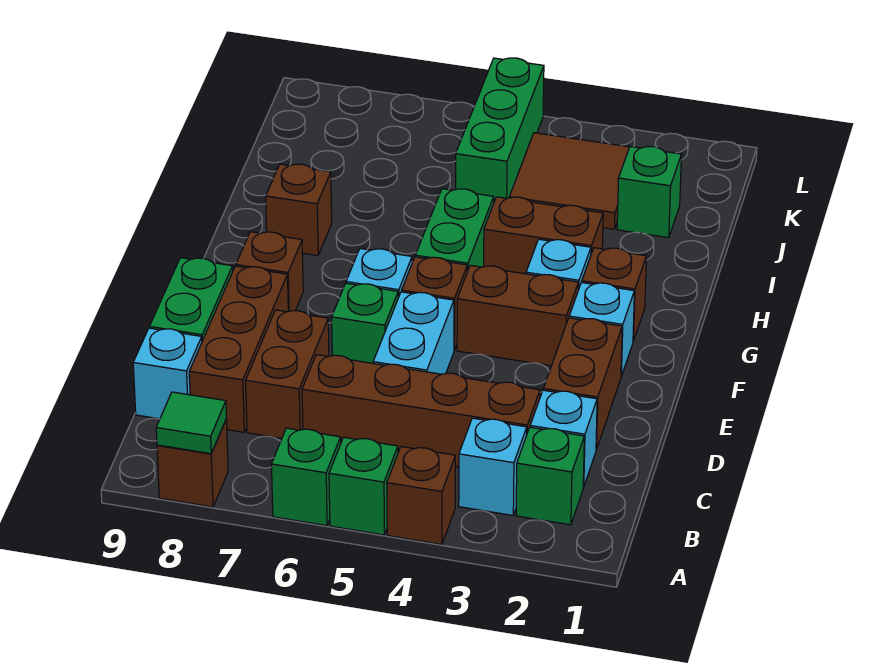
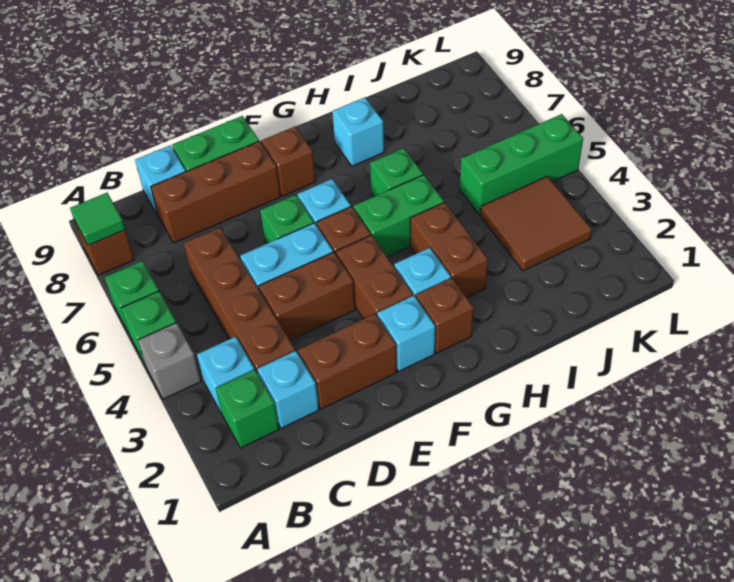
brown 1x1 brick [387,447,455,544] -> grey 1x1 brick [138,323,201,399]
brown 1x2 brick [246,310,329,438] -> brown 1x2 brick moved to [259,252,355,340]
brown 1x1 brick [266,164,332,256] -> cyan 1x1 brick [332,98,384,166]
green 1x1 brick [617,146,681,238] -> green 1x1 brick moved to [370,148,423,197]

